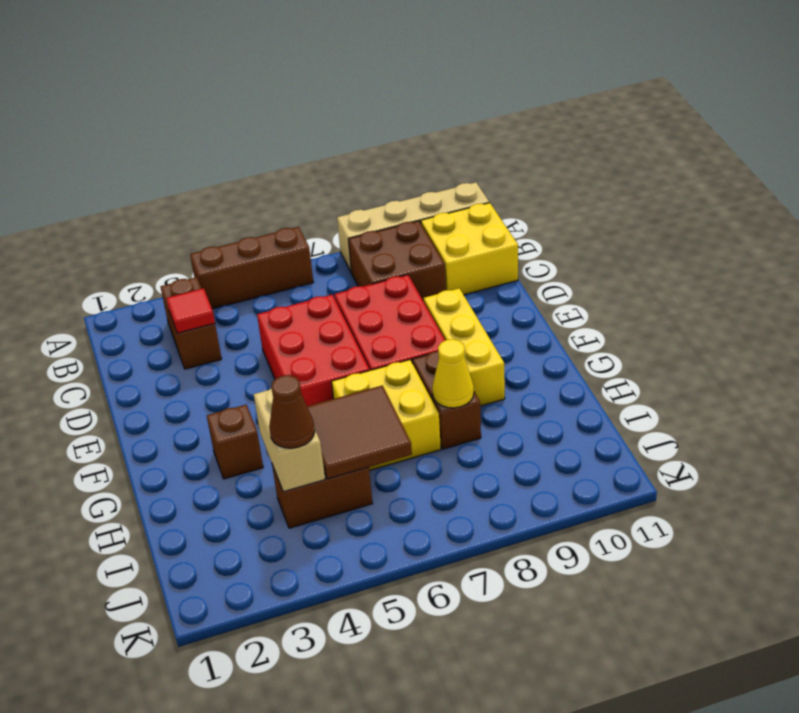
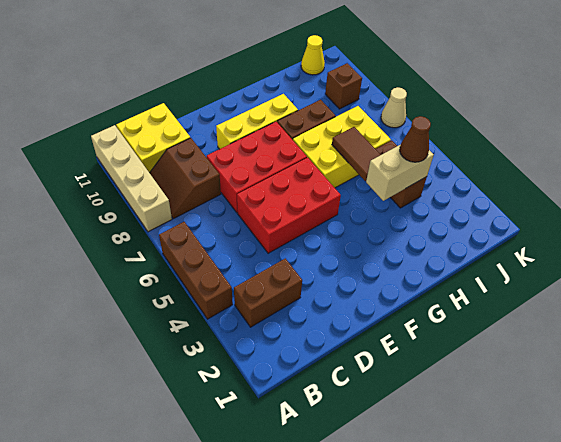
brown 2x2 brick [348,221,446,301] -> brown 2x2 slope [150,138,221,219]
red 1x1 tile [166,288,215,333] -> none
brown 1x1 brick [207,405,263,479] -> brown 1x1 brick moved to [325,63,362,109]
yellow 2x2 brick [331,360,441,470] -> yellow 2x3 brick [293,106,391,188]
brown 2x2 tile [307,385,412,479] -> brown 1x2 tile [332,127,381,181]
yellow 1x1 cone [432,339,474,408] -> yellow 1x1 cone moved to [301,35,325,75]
none -> tan 1x1 cone [381,87,407,128]

